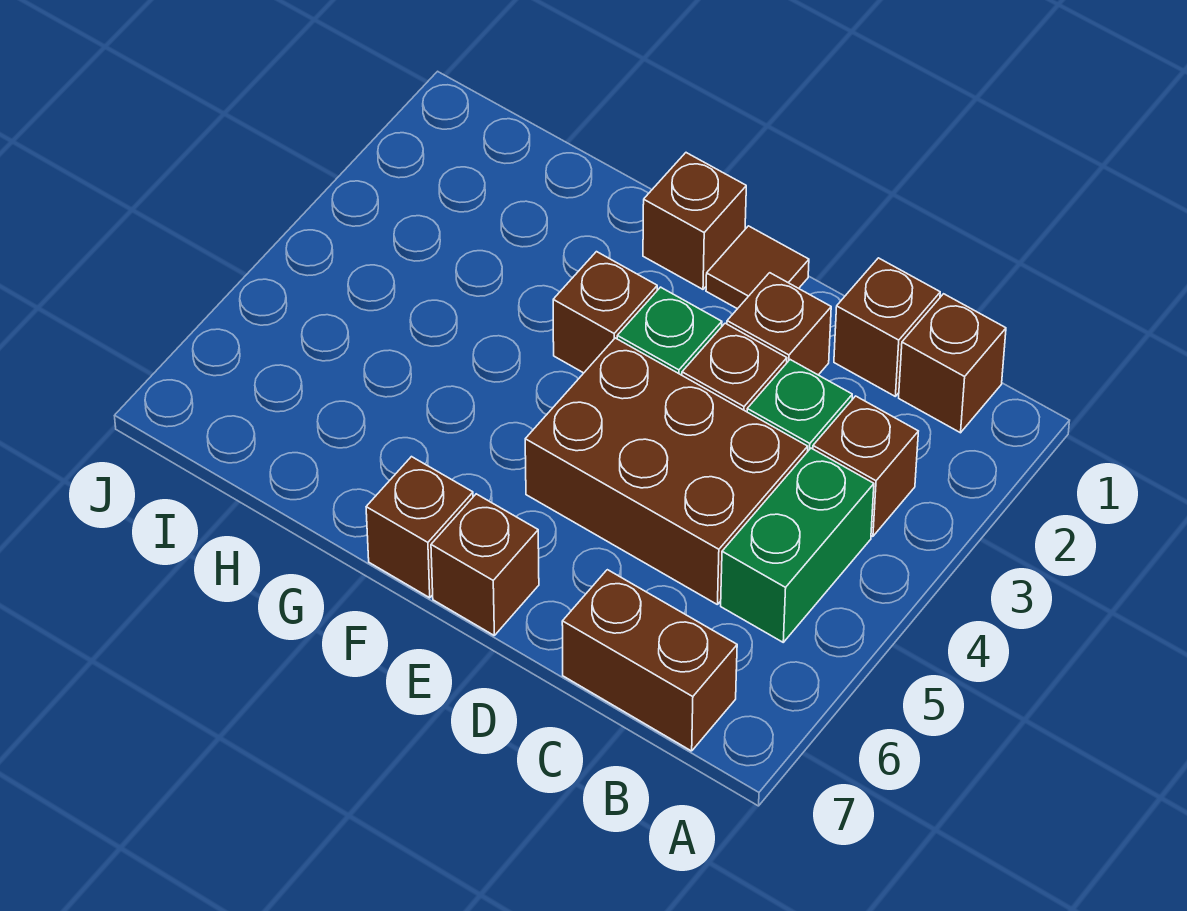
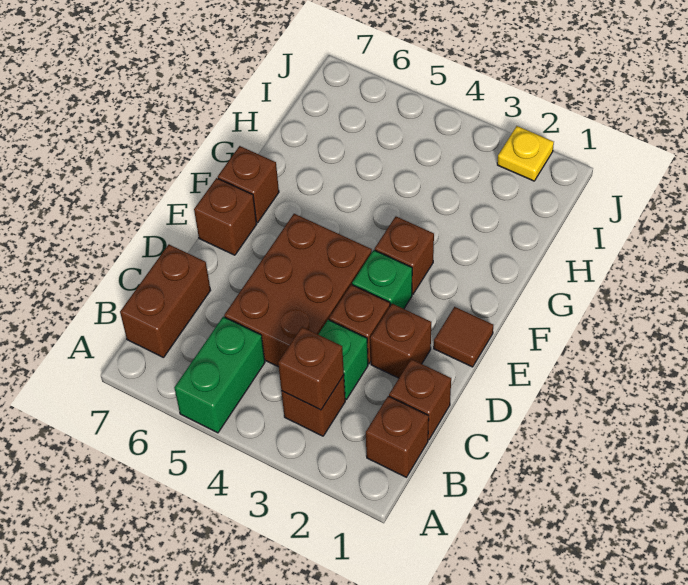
green 1x2 brick [721,448,874,642] -> green 1x2 brick turned to [174,317,265,433]
brown 1x1 brick [643,153,746,289] -> brown 1x1 brick moved to [278,327,344,410]
none -> yellow 1x1 plate [497,126,554,181]

